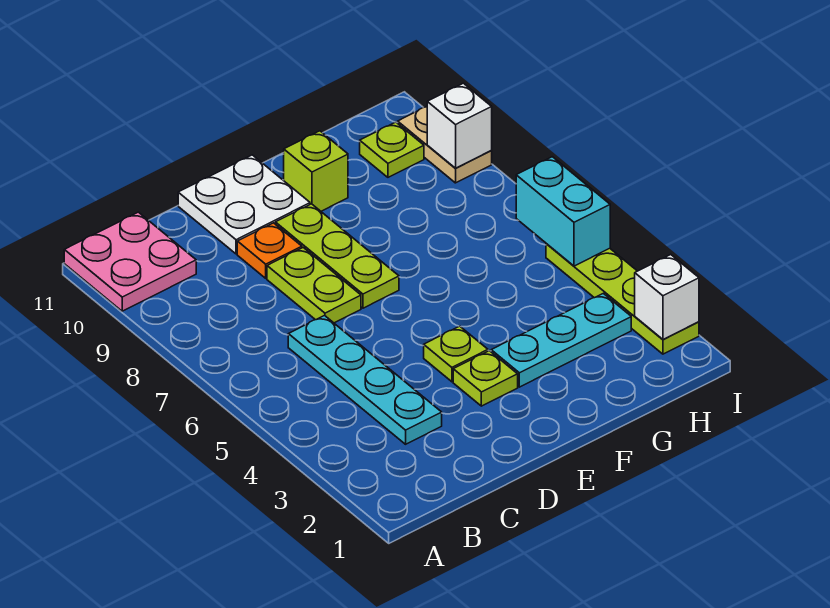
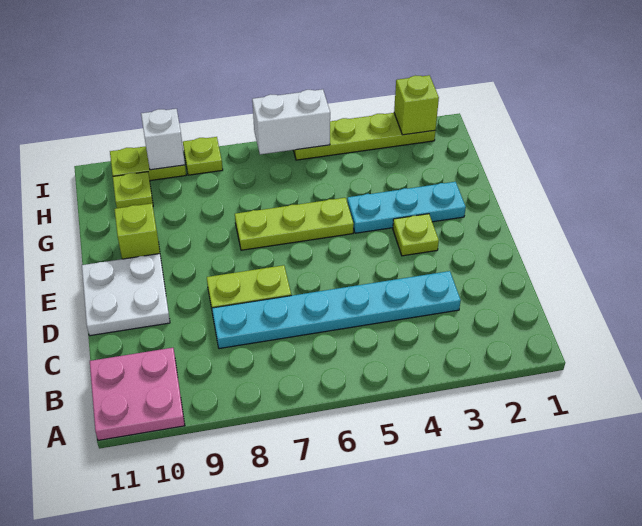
cyan 1x4 plate [288,316,442,444] -> cyan 1x6 plate [212,271,461,349]
orange 1x1 plate [237,223,302,278] -> none
lime 1x1 plate [424,326,488,382] -> lime 1x1 plate moved to [183,137,223,175]
lime 1x3 plate [275,204,399,308] -> lime 1x3 plate moved to [235,198,354,250]
cyan 1x3 plate [491,293,631,387] -> cyan 1x3 plate turned to [347,182,466,233]
white 1x1 brick [635,255,699,339] -> lime 1x1 brick [394,75,439,135]
cyan 1x2 brick [516,157,610,266] -> white 1x2 brick [252,89,330,154]
tan 1x2 plate [398,107,492,183] -> lime 1x2 plate [110,146,186,181]

